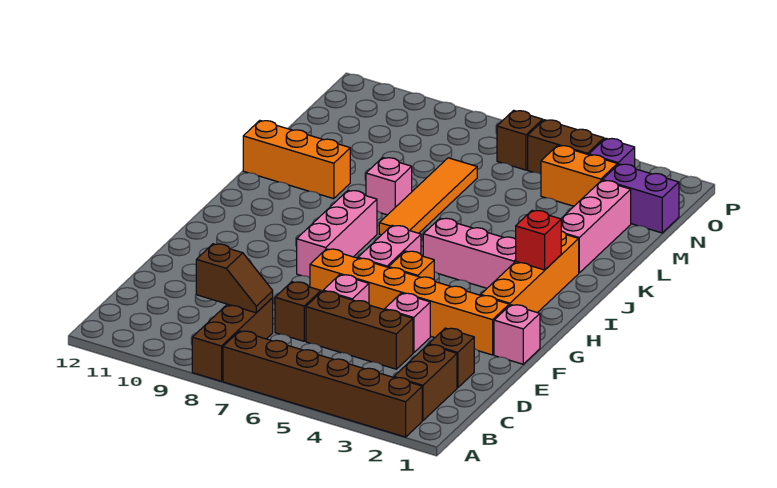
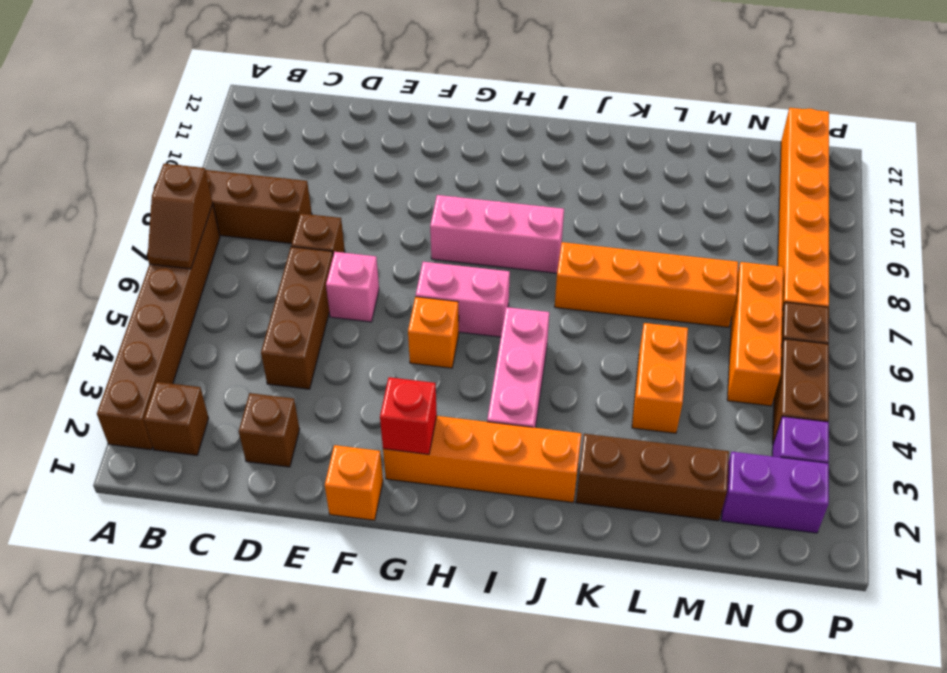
brown 1x2 brick [394,345,457,421] -> brown 1x1 brick [144,382,209,455]
brown 1x2 slope [196,244,273,313] -> brown 1x2 slope moved to [148,164,213,269]
pink 1x1 brick [385,293,430,353] -> none
pink 1x1 brick [494,305,540,364] -> orange 1x1 brick [325,445,383,520]
orange 1x6 brick [310,249,509,355] -> orange 1x6 brick moved to [778,108,829,310]
red 1x1 brick [516,210,561,270] -> red 1x1 brick moved to [380,377,437,454]
orange 1x4 tile [379,158,477,235] -> orange 1x4 brick [555,242,738,327]
pink 1x3 brick [561,180,631,273] -> brown 1x3 brick [576,434,729,521]
pink 1x1 brick [366,158,412,215] -> none
orange 1x3 brick [243,121,350,199] -> orange 1x3 brick moved to [727,262,783,406]
purple 1x2 brick [602,164,679,233] -> purple 1x2 brick turned to [721,452,829,533]
orange 1x2 brick [541,145,617,206] -> orange 1x2 brick moved to [632,323,688,433]

